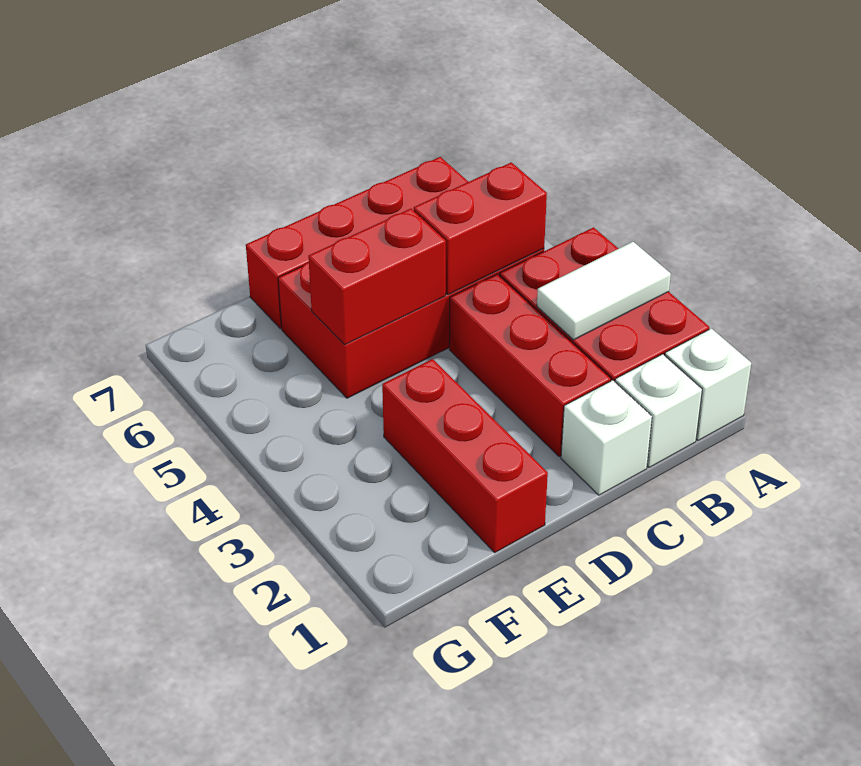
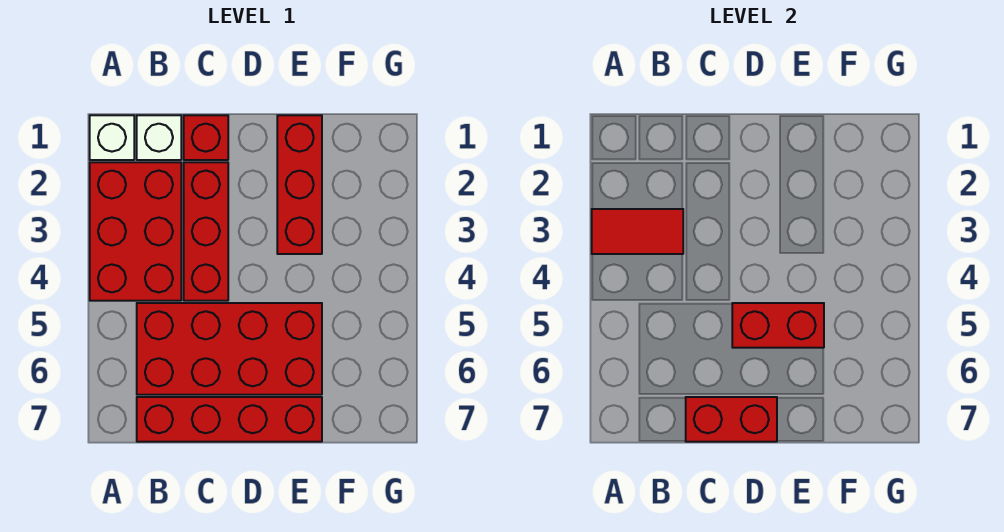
white 1x2 tile [537,242,671,340] -> red 1x2 tile [592,209,683,254]
red 1x2 brick [414,162,547,295] -> red 1x2 brick moved to [686,397,777,442]
white 1x1 brick [561,380,652,495] -> red 1x1 brick [184,115,228,160]

